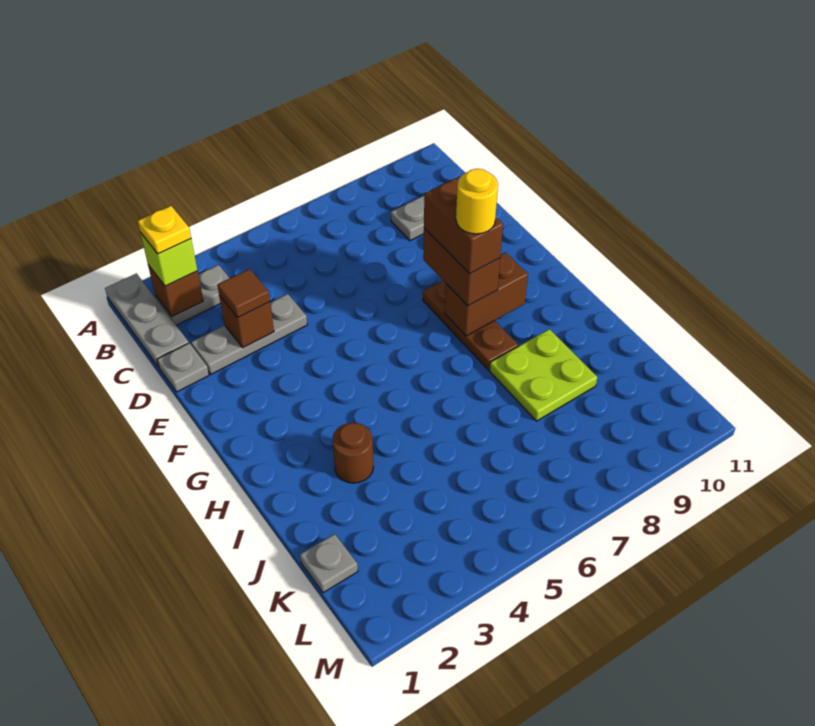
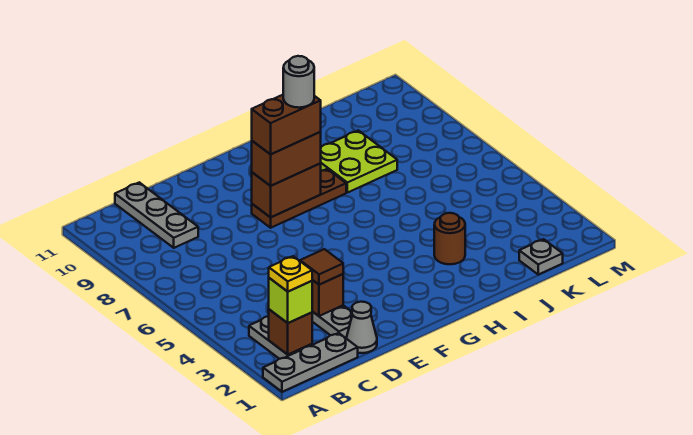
grey 1x1 plate [157,343,209,392] -> grey 1x1 cone [346,302,377,353]
brown 1x2 brick [445,252,528,336] -> brown 1x2 brick turned to [252,164,321,217]
yellow 1x1 round brick [456,169,498,234] -> grey 1x1 round brick [283,56,314,108]

